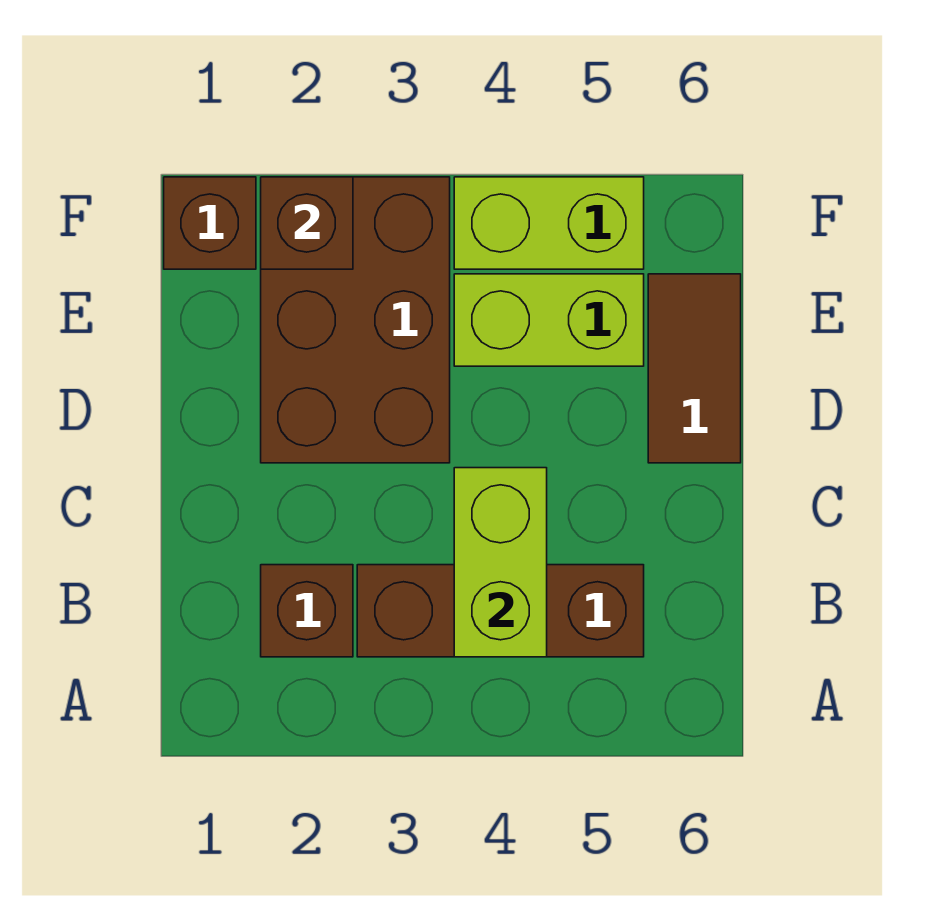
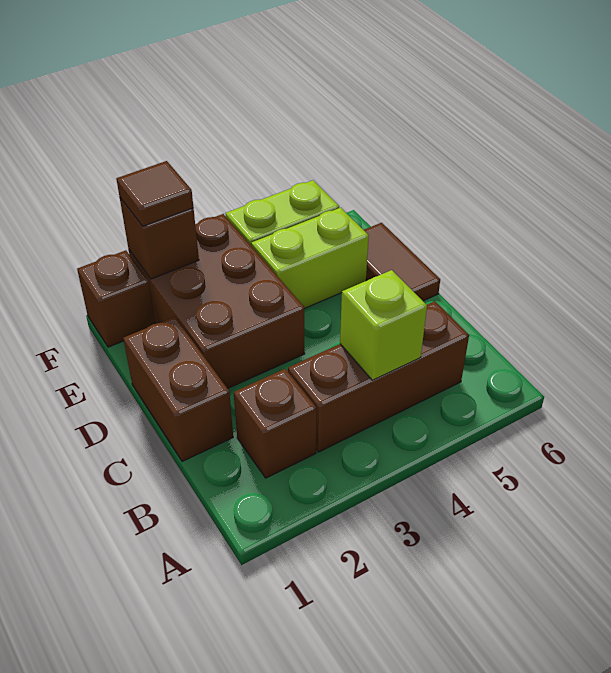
lime 1x2 brick [454,468,547,657] -> lime 1x1 brick [340,270,427,380]
none -> brown 1x2 brick [123,317,233,461]
none -> brown 1x1 tile [116,161,193,226]

